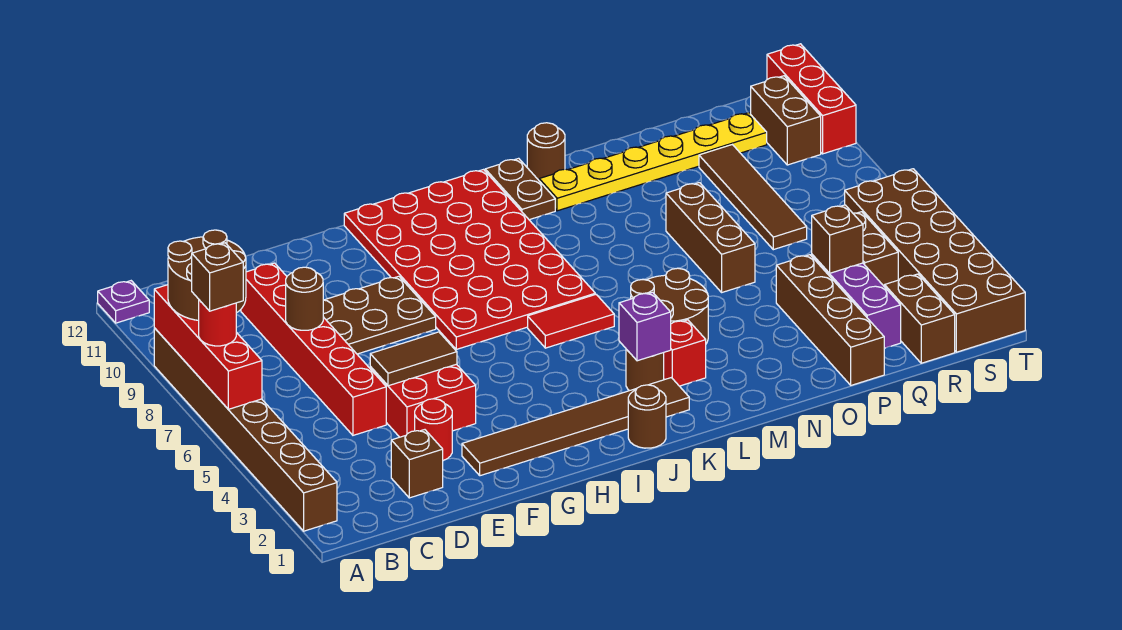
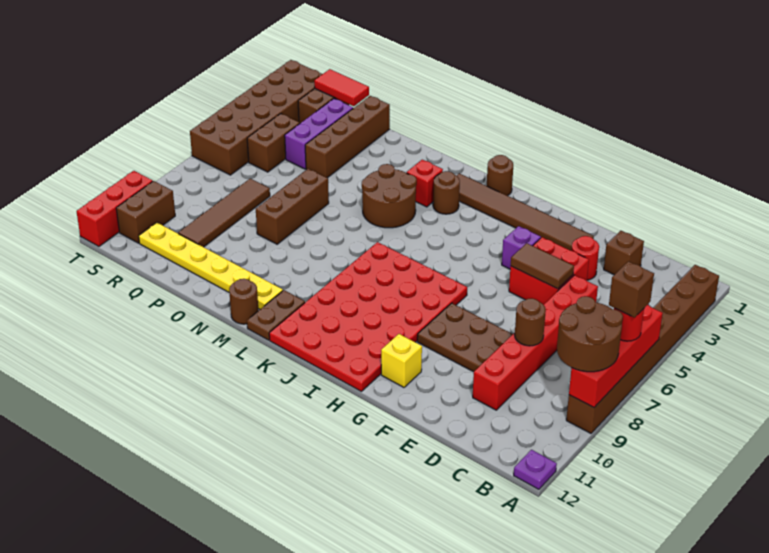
none -> yellow 1x1 brick [381,334,422,387]
red 1x2 tile [528,294,614,348] -> red 1x2 tile moved to [314,69,369,106]
purple 1x1 brick [619,292,671,361] -> purple 1x1 brick moved to [502,226,541,269]
brown 1x1 brick [812,205,863,273] -> none

